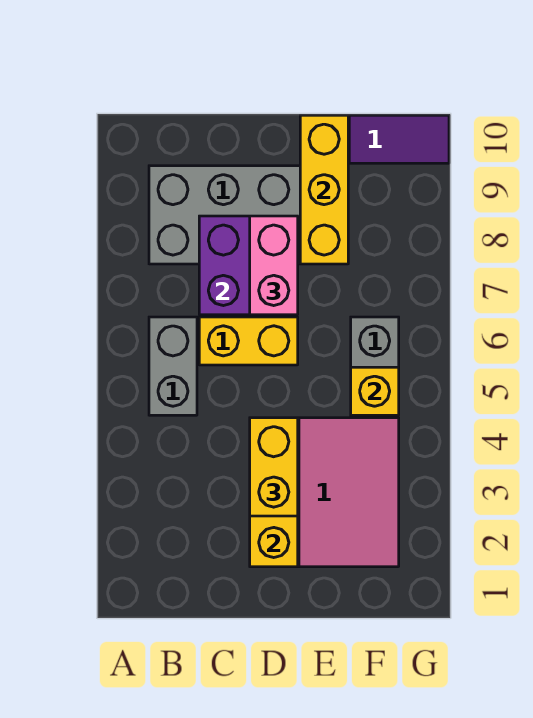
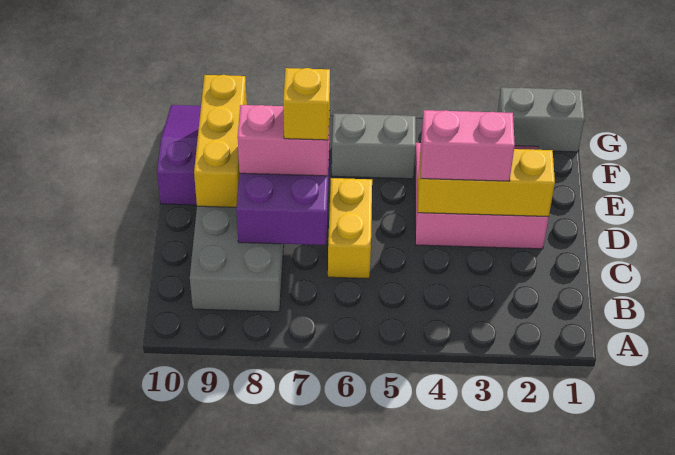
grey 1x2 brick [149,317,197,415] -> grey 1x2 brick moved to [498,87,585,152]
yellow 1x2 brick [250,418,298,516] -> pink 1x2 brick [421,110,515,181]
yellow 1x3 brick [300,115,348,264] -> yellow 1x3 brick turned to [194,75,247,207]
yellow 1x1 brick [351,367,399,415] -> yellow 1x1 brick moved to [283,68,330,140]

